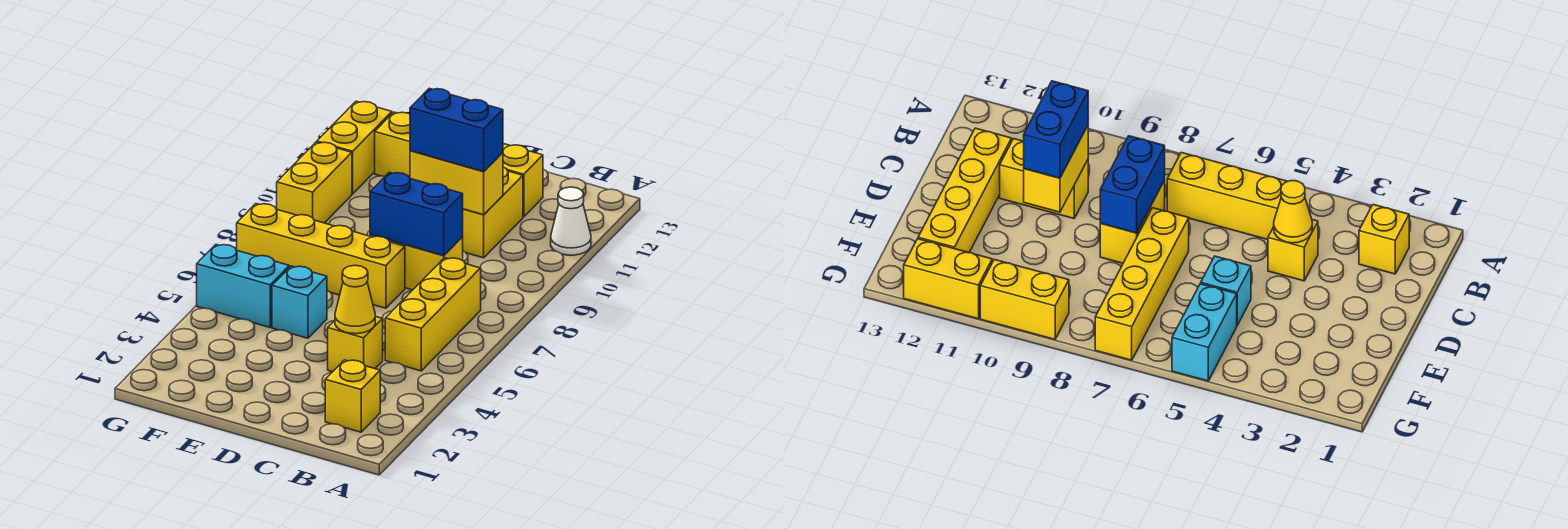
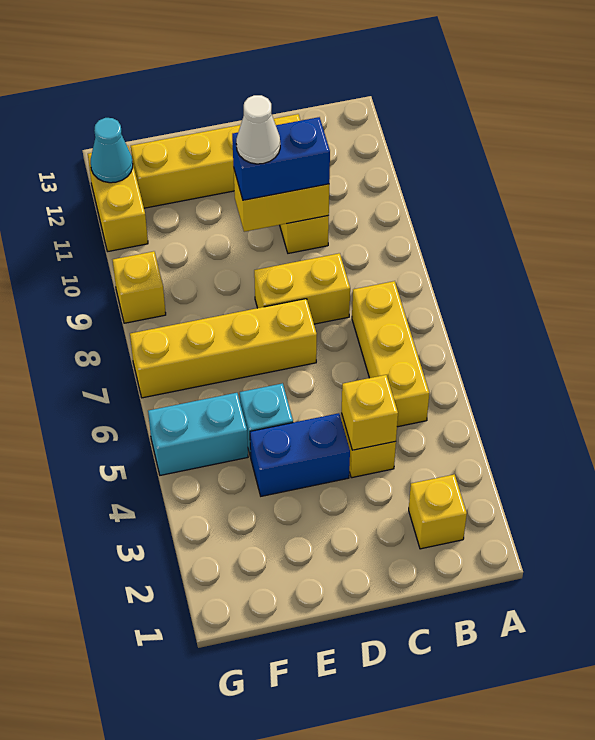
white 1x1 cone [551,187,591,255] -> white 1x1 cone moved to [236,95,280,164]
yellow 1x1 cone [335,265,375,334] -> yellow 1x1 brick [342,375,398,450]
blue 1x2 brick [370,173,463,256] -> blue 1x2 brick moved to [250,413,350,496]
yellow 1x2 brick [277,142,352,223] -> yellow 1x1 brick [113,251,166,323]
none -> cyan 1x1 cone [91,118,133,183]

